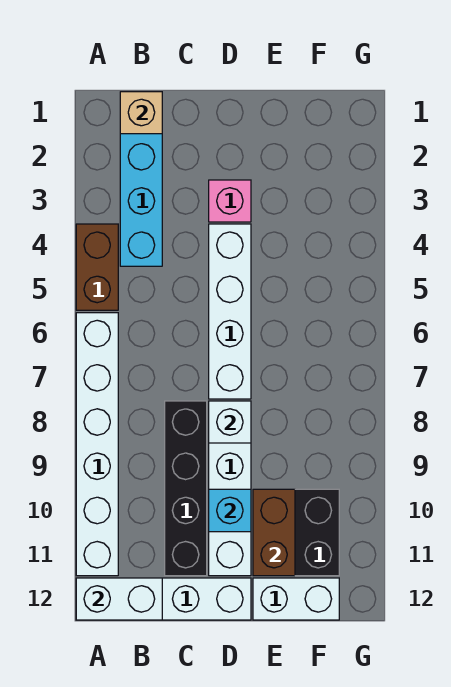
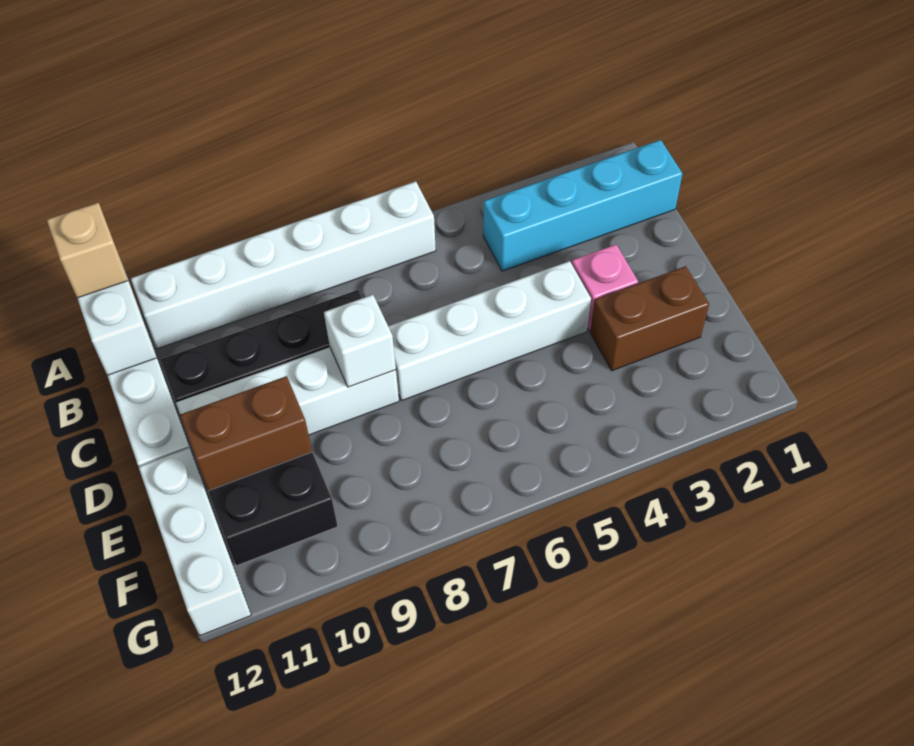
brown 1x2 brick [76,224,118,310] -> brown 1x2 brick moved to [590,266,709,371]
tan 1x1 brick [120,92,162,134] -> tan 1x1 brick moved to [47,203,128,298]
cyan 1x1 brick [209,489,251,532] -> none
white 1x2 brick [253,578,339,620] -> white 1x3 brick [139,448,251,636]

